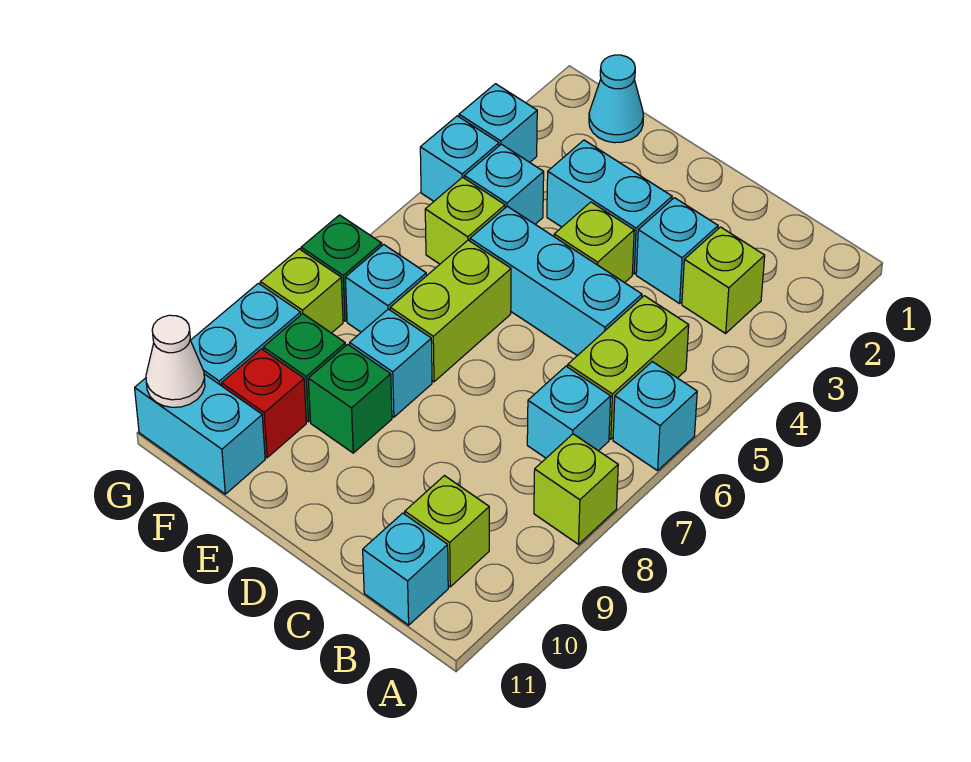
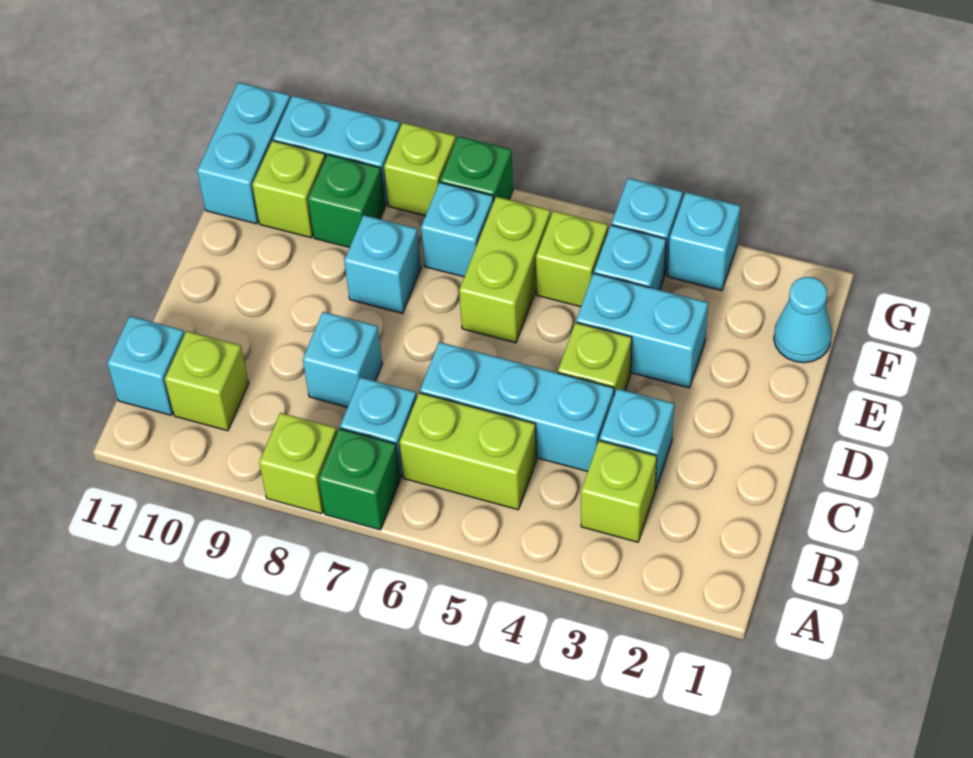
cyan 1x1 brick [613,362,697,471] -> cyan 1x1 brick moved to [303,312,382,407]
cyan 1x3 brick [470,206,642,356] -> cyan 1x3 brick turned to [420,342,614,471]
cyan 1x2 brick [547,140,672,274] -> cyan 1x2 brick turned to [576,273,708,388]
lime 1x2 brick [390,240,511,382] -> lime 1x2 brick turned to [459,197,551,343]
green 1x1 brick [308,344,392,453] -> green 1x1 brick moved to [319,429,400,530]
red 1x1 brick [222,349,306,458] -> lime 1x1 brick [252,141,325,238]
white 1x1 cone [146,315,205,407] -> none

